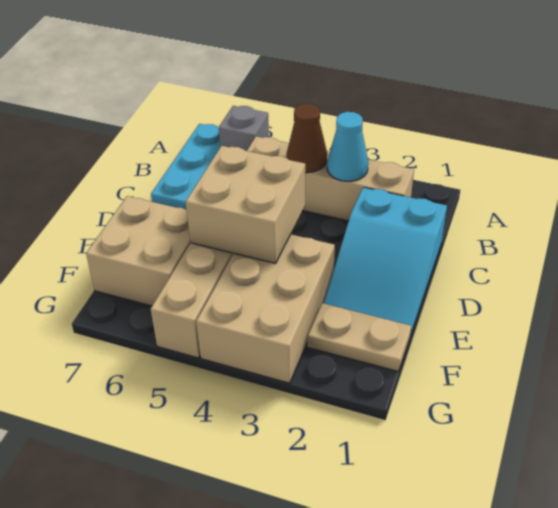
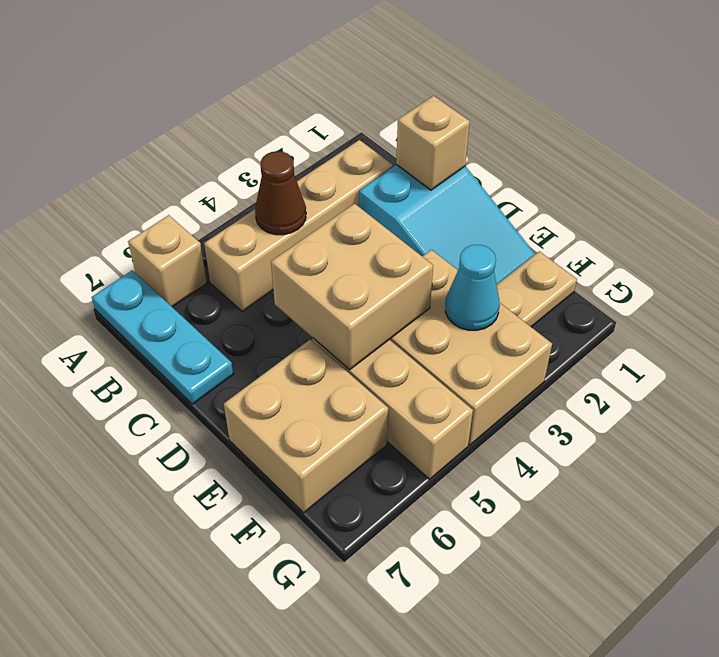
grey 1x1 brick [219,106,269,151] -> tan 1x1 brick [128,215,207,307]
cyan 1x1 cone [327,112,368,181] -> cyan 1x1 cone moved to [445,245,500,330]
none -> tan 1x1 brick [396,96,470,190]

